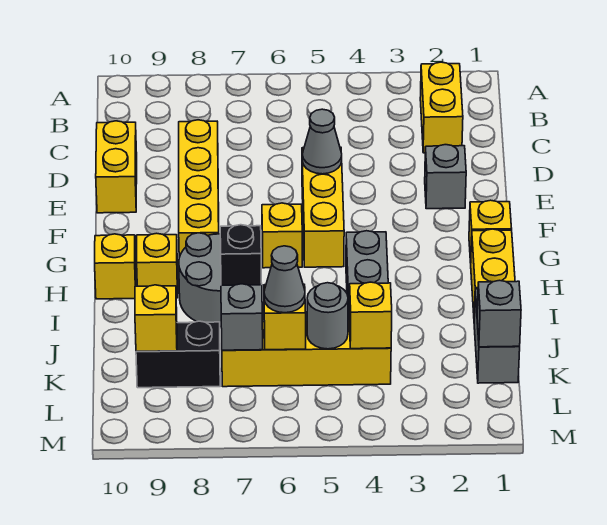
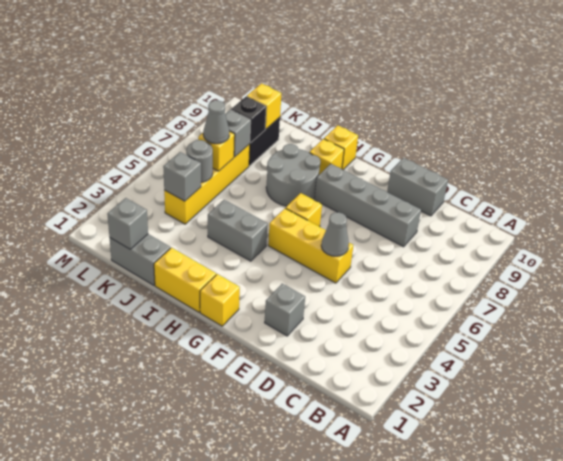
yellow 1x2 brick [420,62,463,153] -> none
yellow 1x4 brick [179,120,219,257] -> grey 1x4 brick [314,164,421,247]
yellow 1x2 brick [96,121,137,213] -> grey 1x2 brick [387,158,448,216]
black 1x1 brick [220,225,262,285] -> black 1x1 brick moved to [231,96,266,143]
yellow 1x1 brick [349,282,392,349] -> grey 1x1 brick [163,152,201,201]

